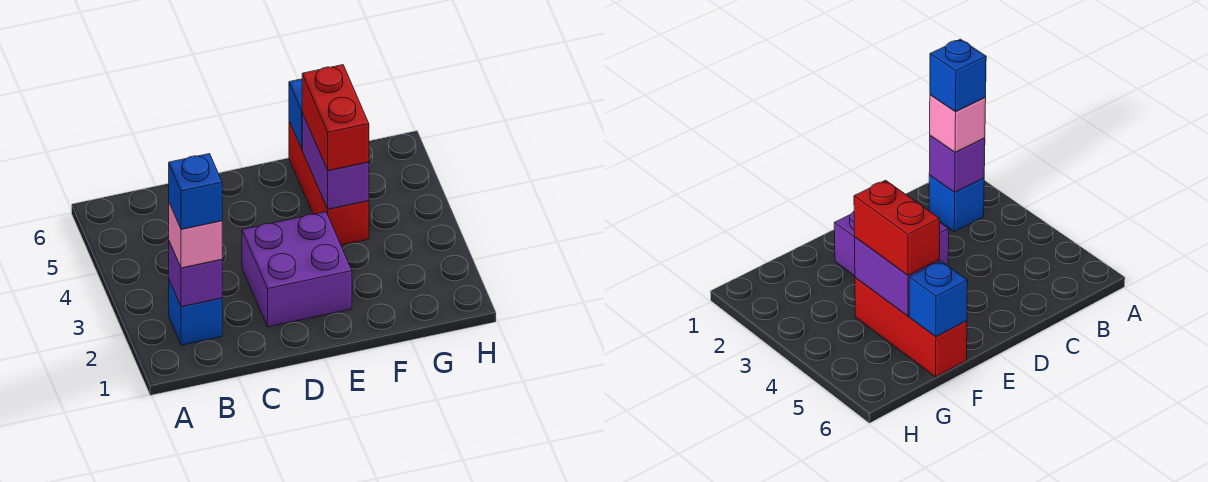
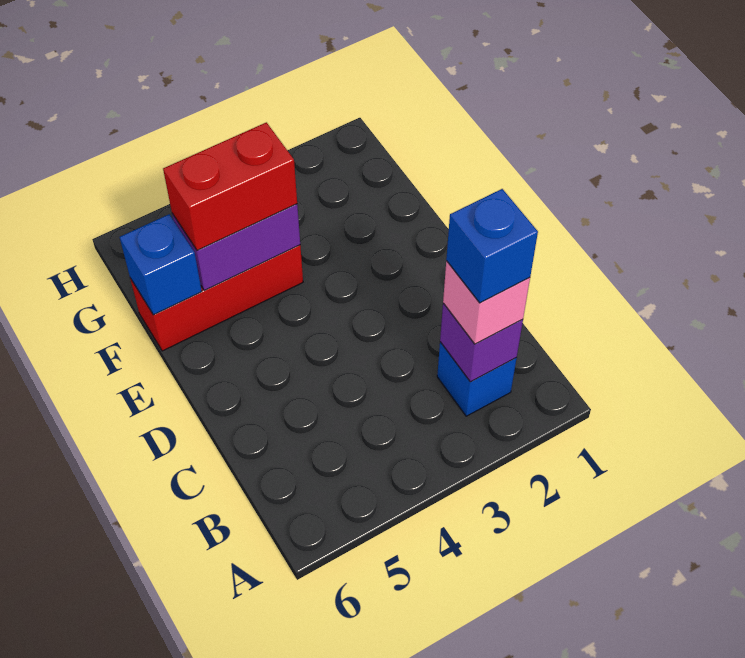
purple 2x2 brick [242,212,352,327] -> none

